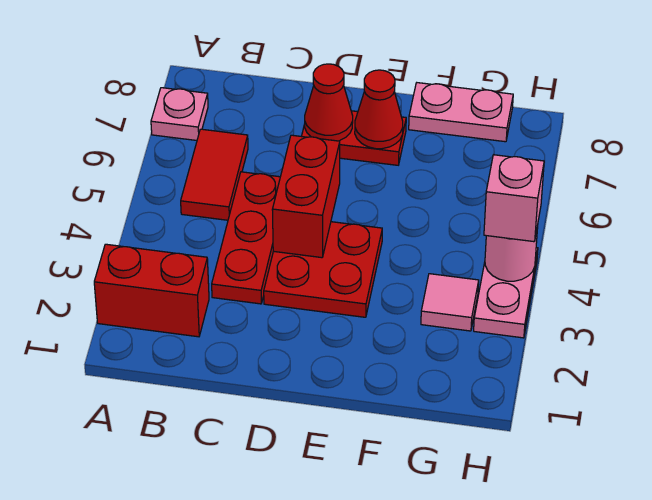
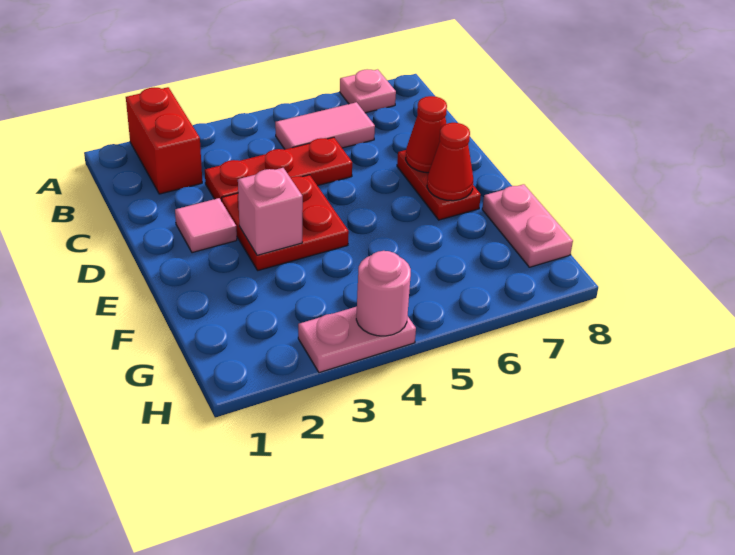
red 1x2 tile [181,129,248,220] -> pink 1x2 tile [275,102,375,149]
red 1x2 brick [272,135,340,258] -> none
pink 1x1 tile [421,274,479,331] -> pink 1x1 tile moved to [175,198,237,253]
pink 1x1 brick [484,155,544,242] -> pink 1x1 brick moved to [238,168,303,255]

